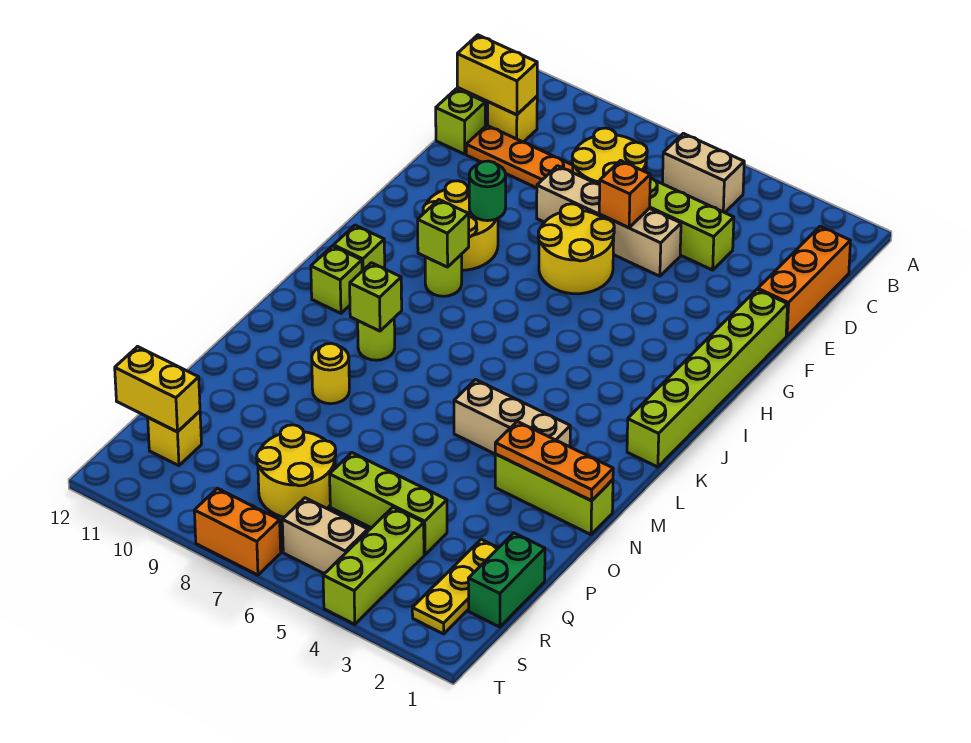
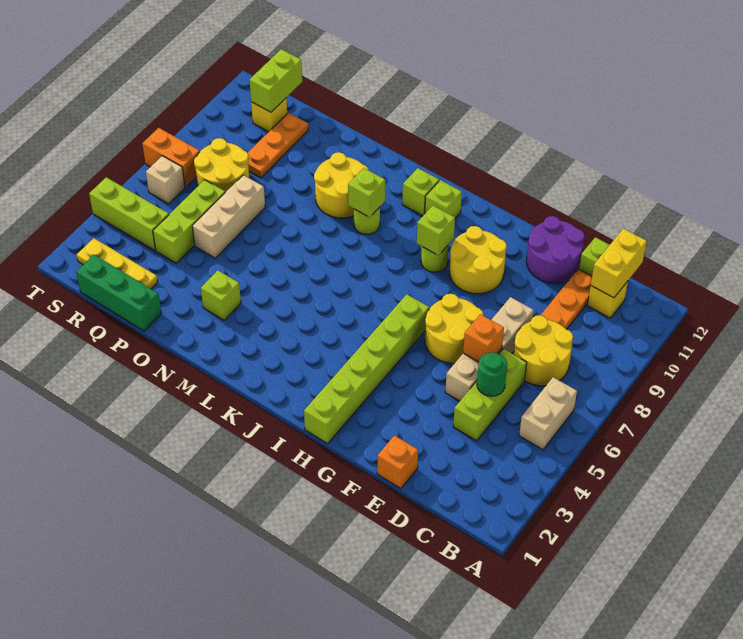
orange 1x3 brick [758,226,850,336] -> orange 1x1 brick [377,436,418,488]
none -> purple 2x2 round brick [527,216,585,284]
lime 1x6 brick [627,290,788,467] -> lime 1x6 brick turned to [304,294,429,443]
green 1x1 round brick [469,161,506,221] -> green 1x1 round brick moved to [477,352,507,396]
tan 1x3 brick [454,380,570,454] -> tan 1x3 brick moved to [192,175,265,258]
lime 1x3 brick [495,454,613,535] -> lime 1x1 brick [201,270,241,320]
orange 1x3 plate [495,422,613,501] -> orange 1x3 plate moved to [248,113,308,178]
yellow 1x1 round brick [312,343,349,404] -> yellow 2x2 round brick [314,152,368,218]
green 1x2 brick [468,533,545,627] -> green 1x3 brick [76,255,161,331]
yellow 1x2 brick [115,347,200,432] -> lime 1x2 brick [249,49,302,112]
tan 1x2 brick [282,498,368,574] -> tan 1x1 brick [146,156,185,204]
orange 1x2 brick [194,488,281,575] -> orange 1x2 brick turned to [142,128,200,187]

